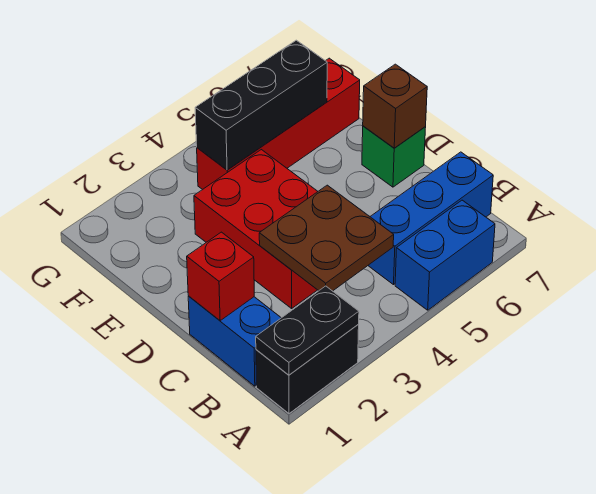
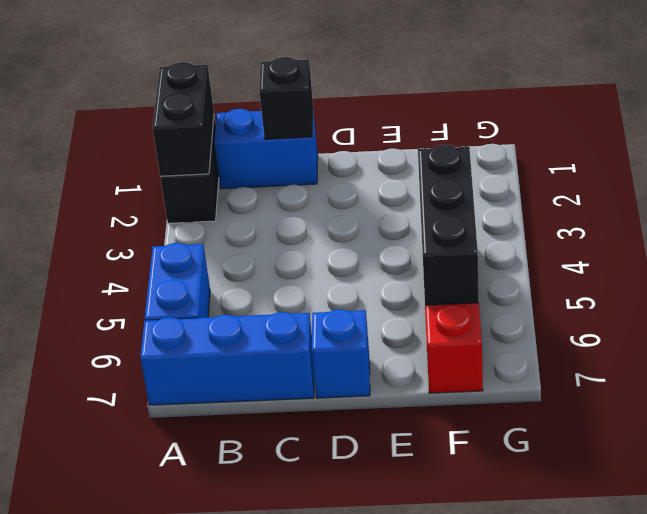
black 1x2 plate [256,286,359,375] -> black 1x2 brick [153,62,214,177]
brown 2x2 plate [259,185,394,291] -> none
blue 1x3 brick [368,152,493,285] -> blue 1x3 brick turned to [140,312,314,405]
red 1x1 brick [187,232,254,321] -> black 1x1 brick [259,57,313,139]
red 2x3 brick [194,150,318,308] -> none
green 1x1 brick [362,126,426,187] -> blue 1x1 brick [312,310,370,398]
brown 1x1 brick [363,64,427,148] -> none

